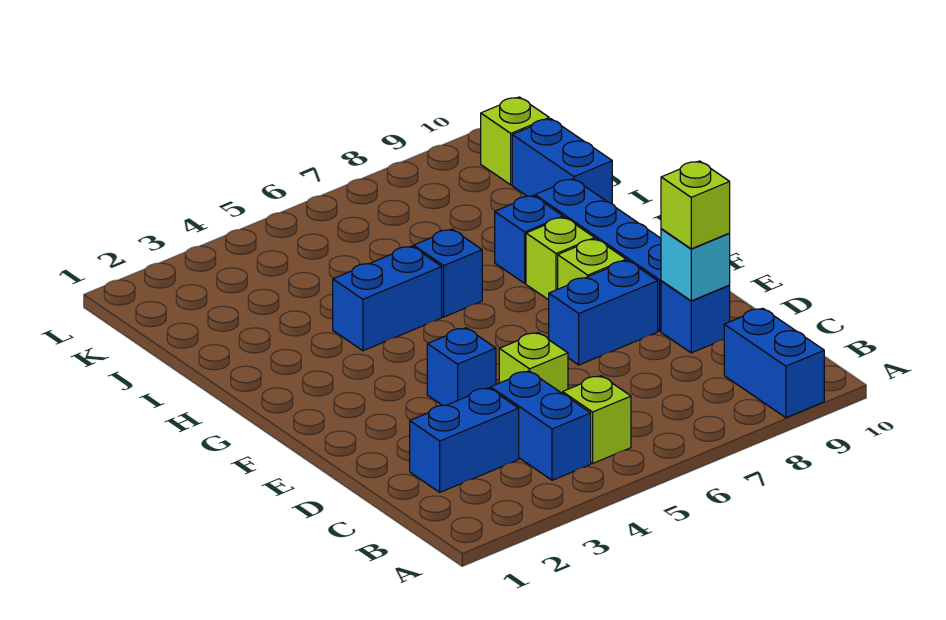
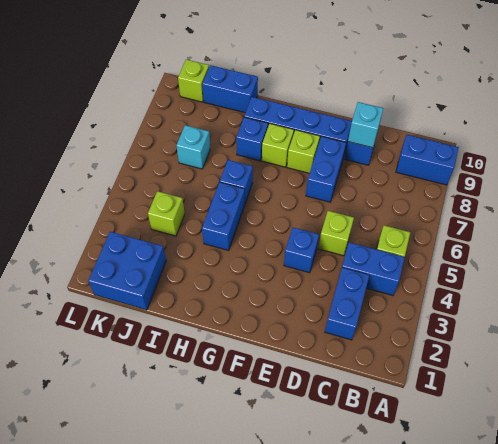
lime 1x1 brick [661,161,730,249] -> lime 1x1 brick moved to [148,191,185,236]
none -> blue 2x2 brick [88,232,166,310]
none -> cyan 1x1 brick [176,125,210,169]

